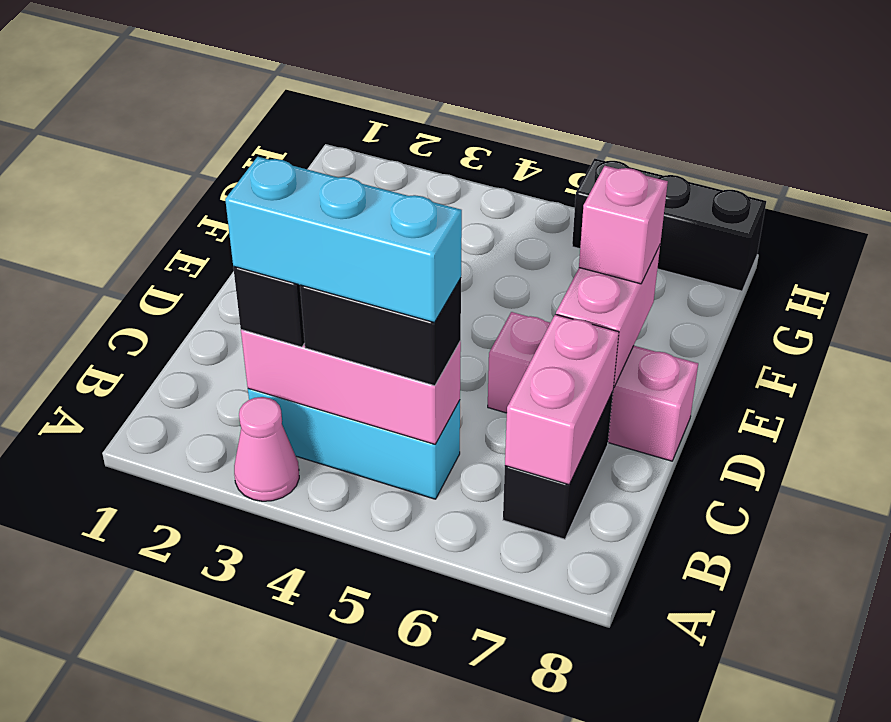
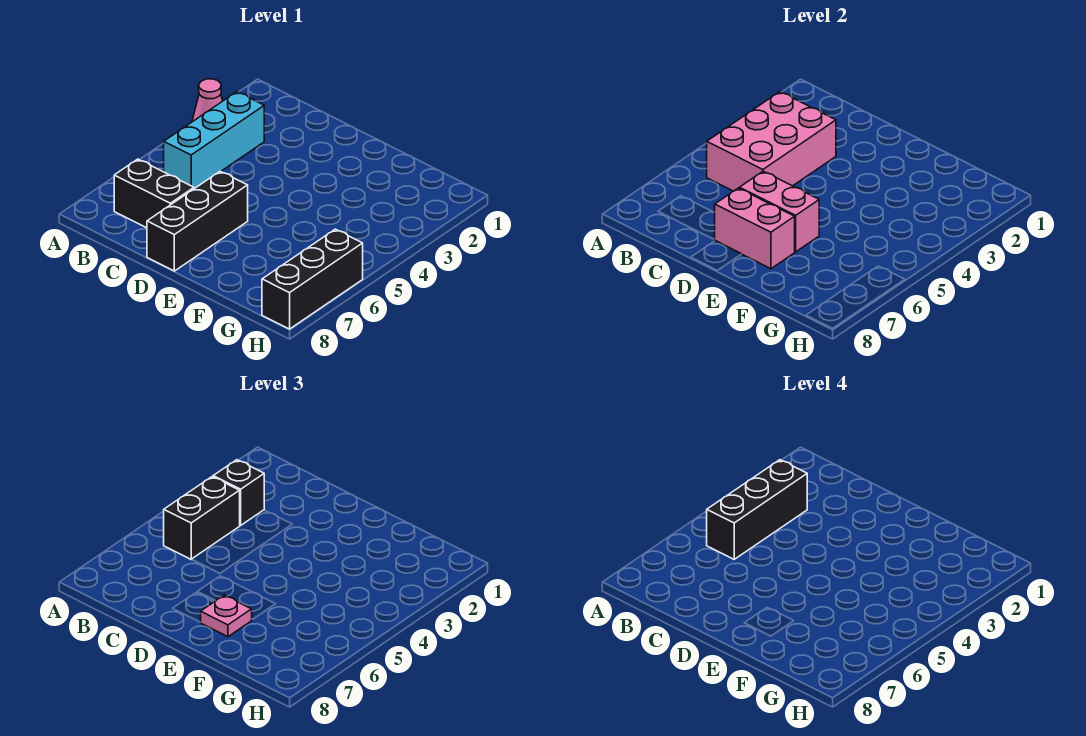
pink 1x3 brick [241,330,461,444] -> pink 2x3 brick [707,92,836,191]
cyan 1x3 brick [225,157,462,323] -> black 1x3 brick [707,460,807,559]
pink 1x2 brick [505,314,619,485] -> pink 1x2 brick moved to [740,171,819,252]
pink 1x3 brick [488,312,698,461] -> black 1x3 brick [147,171,248,271]
pink 1x1 brick [579,166,668,284] -> pink 1x1 plate [200,595,252,637]

